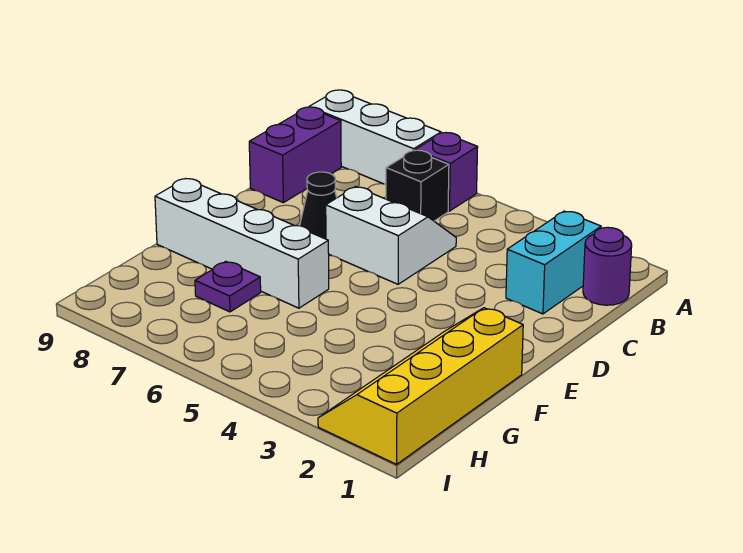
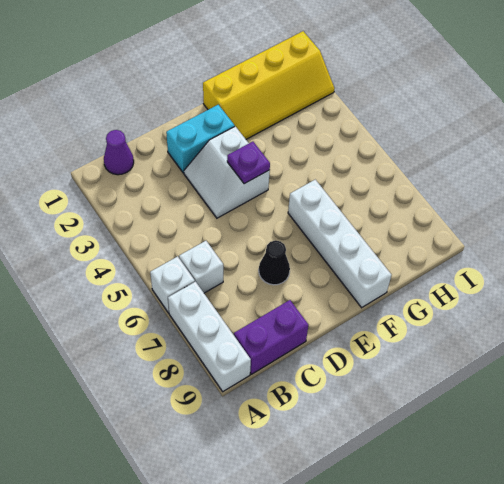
purple 1x1 brick [416,133,478,211] -> white 1x1 brick [150,256,195,313]
purple 1x1 round brick [583,227,632,305] -> purple 1x1 cone [104,130,134,175]
cyan 1x2 brick [506,211,601,314] -> cyan 1x2 brick moved to [166,105,235,173]
black 1x1 brick [386,150,449,221] -> white 1x1 brick [179,241,223,293]
white 2x2 slope [326,187,456,284] -> white 2x2 slope moved to [184,126,270,218]
purple 1x1 plate [195,262,261,312] -> purple 1x1 plate moved to [227,142,270,184]

